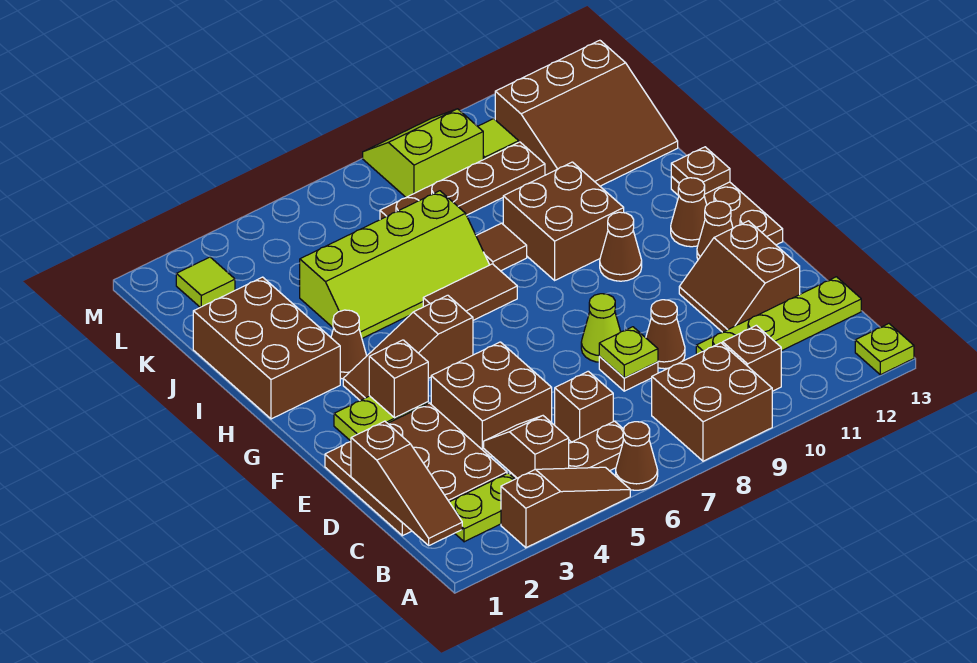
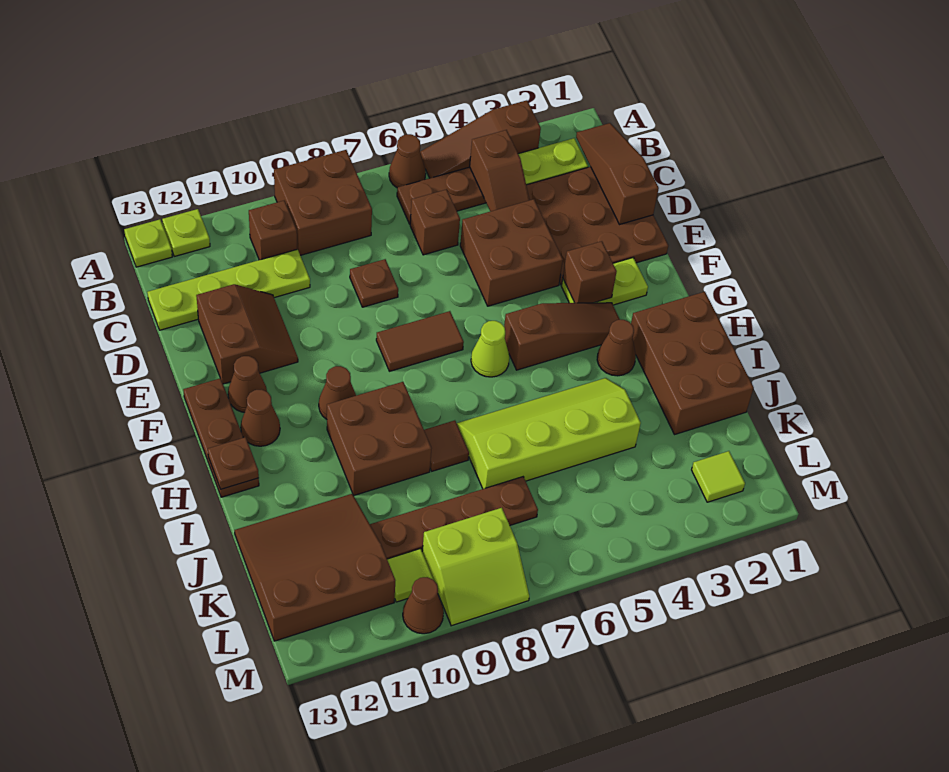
lime 1x1 plate [599,327,658,378] -> lime 1x1 plate moved to [162,209,210,256]
brown 1x1 cone [646,300,685,369] -> brown 1x1 cone moved to [403,577,444,634]
lime 1x1 cone [581,294,621,362] -> lime 1x1 cone moved to [471,321,510,377]
brown 1x2 tile [423,264,517,320] -> brown 1x2 tile moved to [376,311,464,371]

